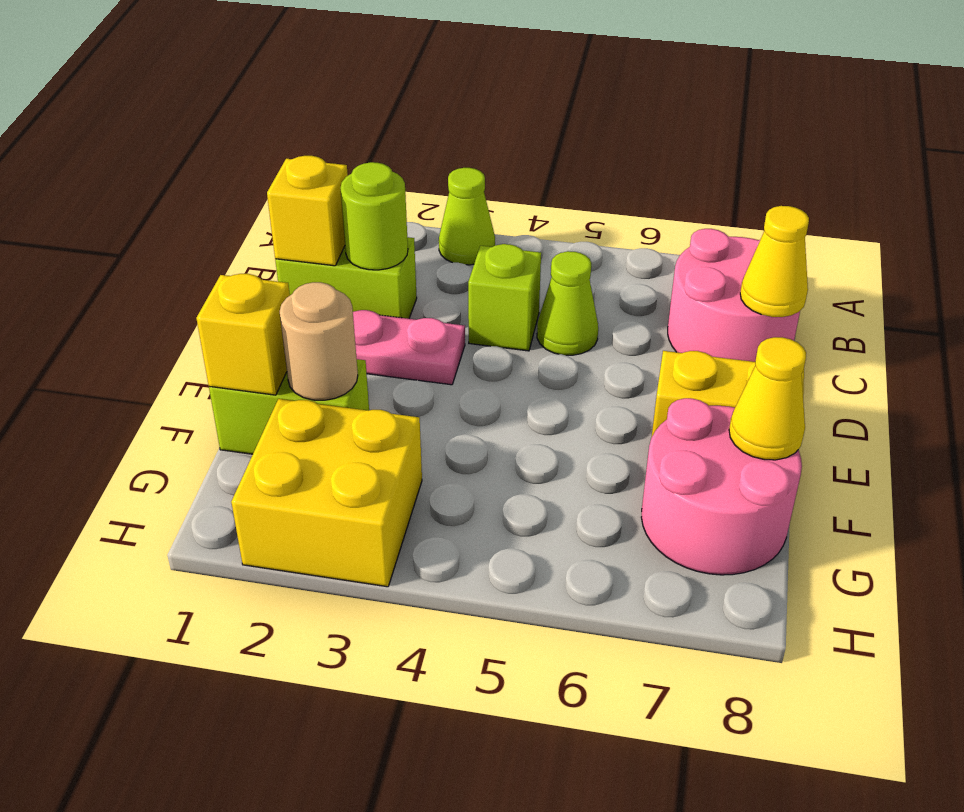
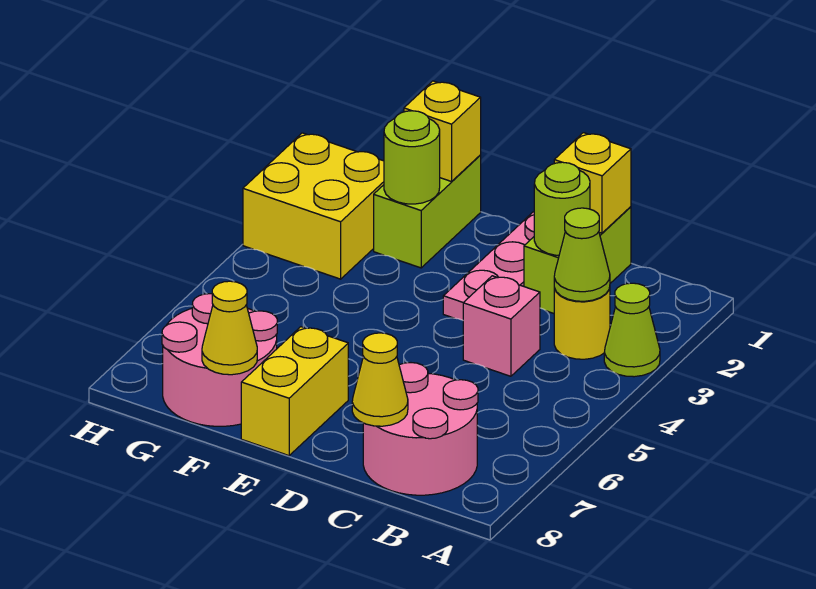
none -> yellow 1x1 round brick [554,288,610,359]
lime 1x1 brick [468,244,541,351] -> pink 1x1 brick [463,276,540,376]
lime 1x1 cone [537,251,598,355] -> lime 1x1 cone moved to [554,208,610,301]
tan 1x1 round brick [280,282,358,400] -> lime 1x1 round brick [384,111,440,204]

